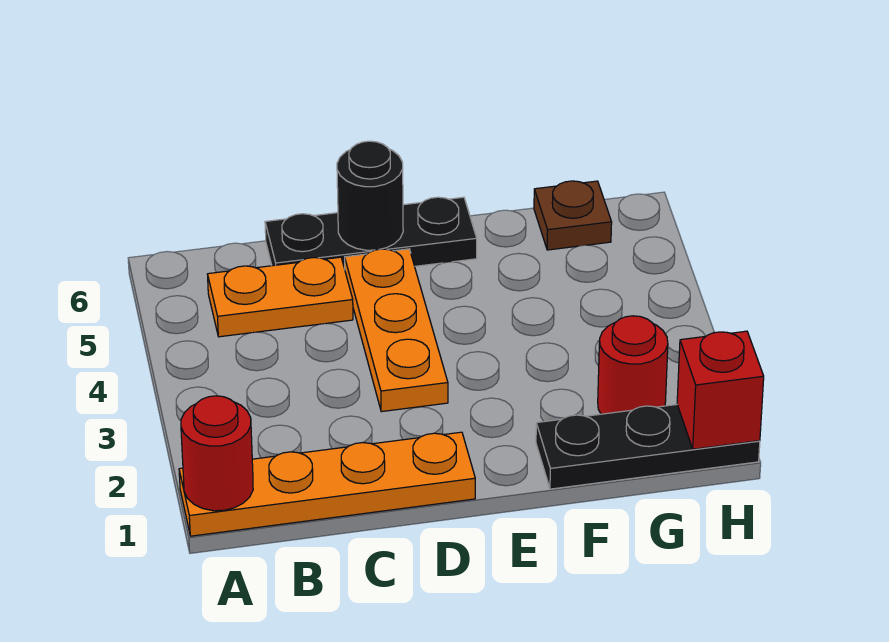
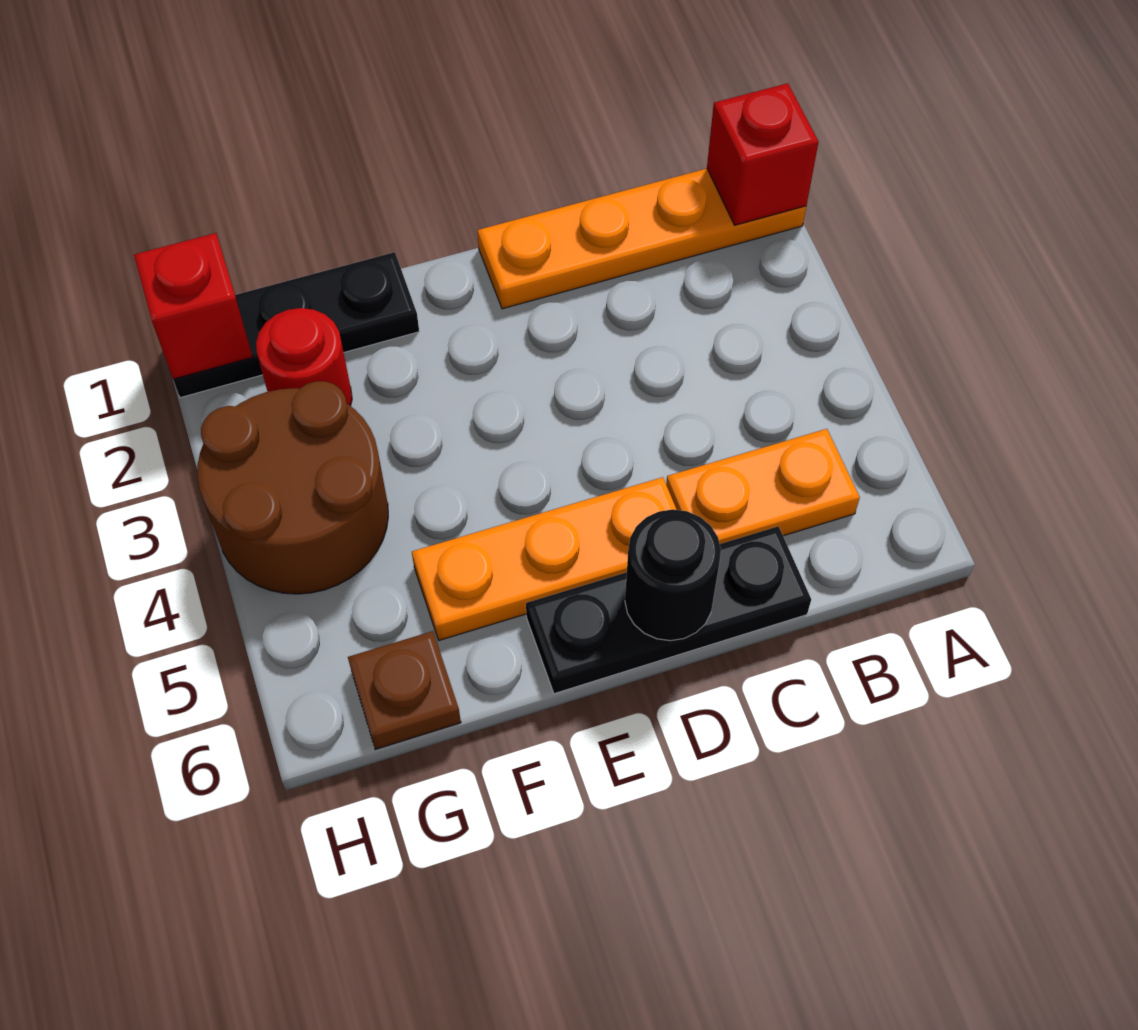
red 1x1 round brick [181,396,253,511] -> red 1x1 brick [707,83,818,225]
orange 1x3 plate [345,249,448,412] -> orange 1x3 plate turned to [412,477,677,640]
none -> brown 2x2 round brick [197,381,388,594]

